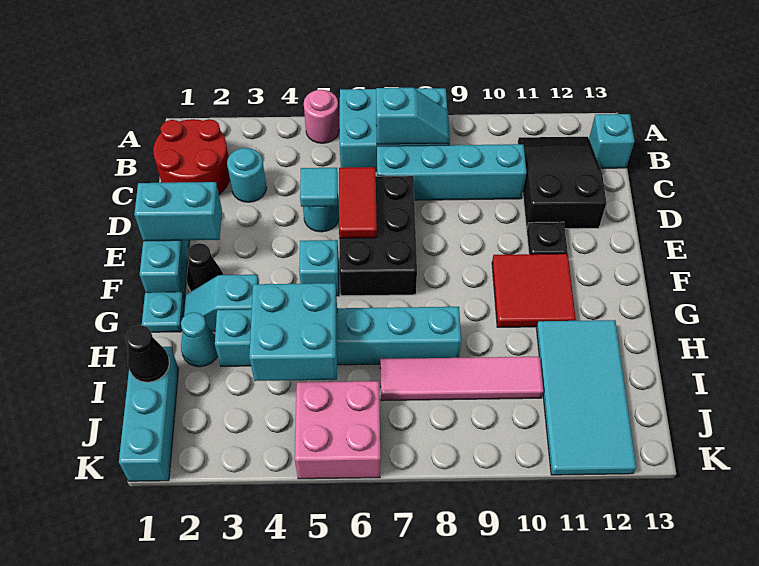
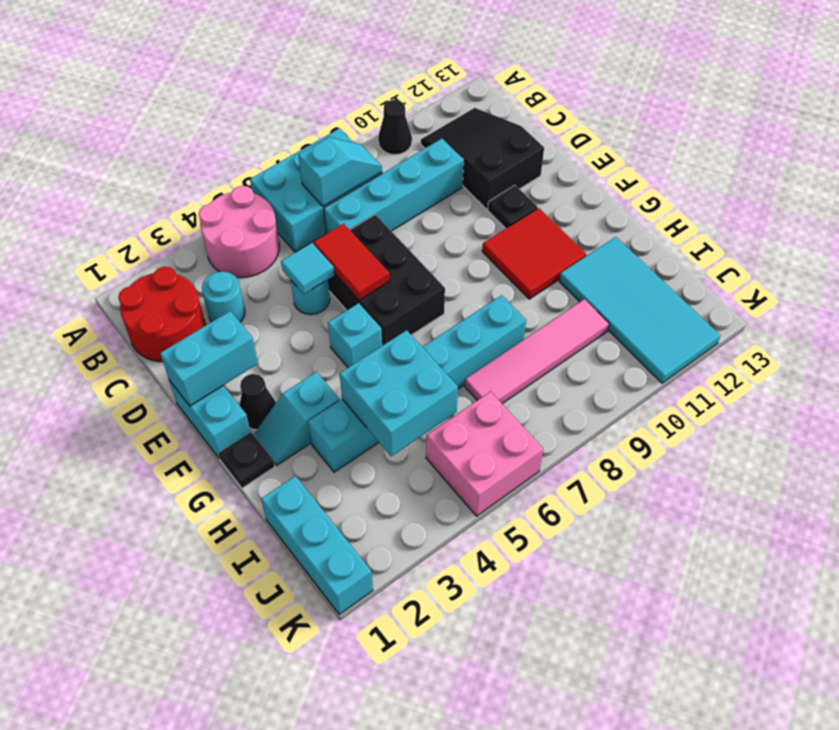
pink 1x1 round brick [304,90,339,143] -> pink 2x2 round brick [199,186,279,278]
cyan 1x1 brick [589,114,635,168] -> none
cyan 1x1 plate [142,292,185,332] -> black 1x1 plate [219,432,275,488]
cyan 1x1 cone [181,312,218,367] -> none
black 1x1 cone [125,325,169,382] -> black 1x1 cone moved to [378,100,412,155]

